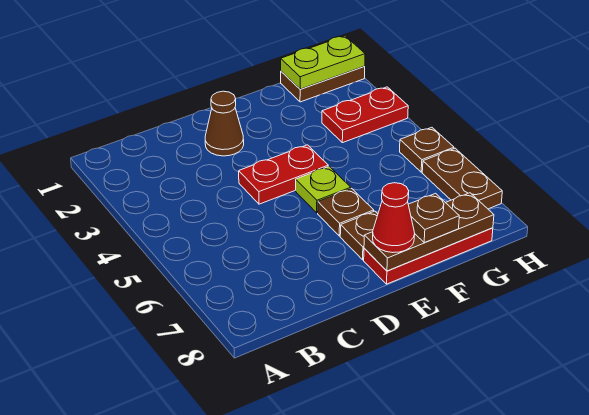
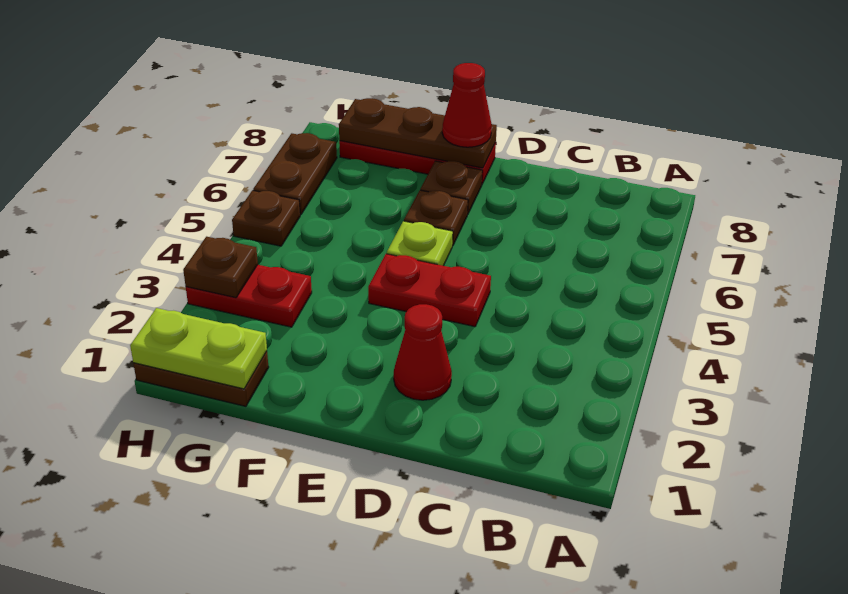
brown 1x1 cone [205,91,244,156] -> red 1x1 cone [394,304,452,400]
brown 1x1 plate [408,193,459,243] -> brown 1x1 plate moved to [183,237,258,298]

